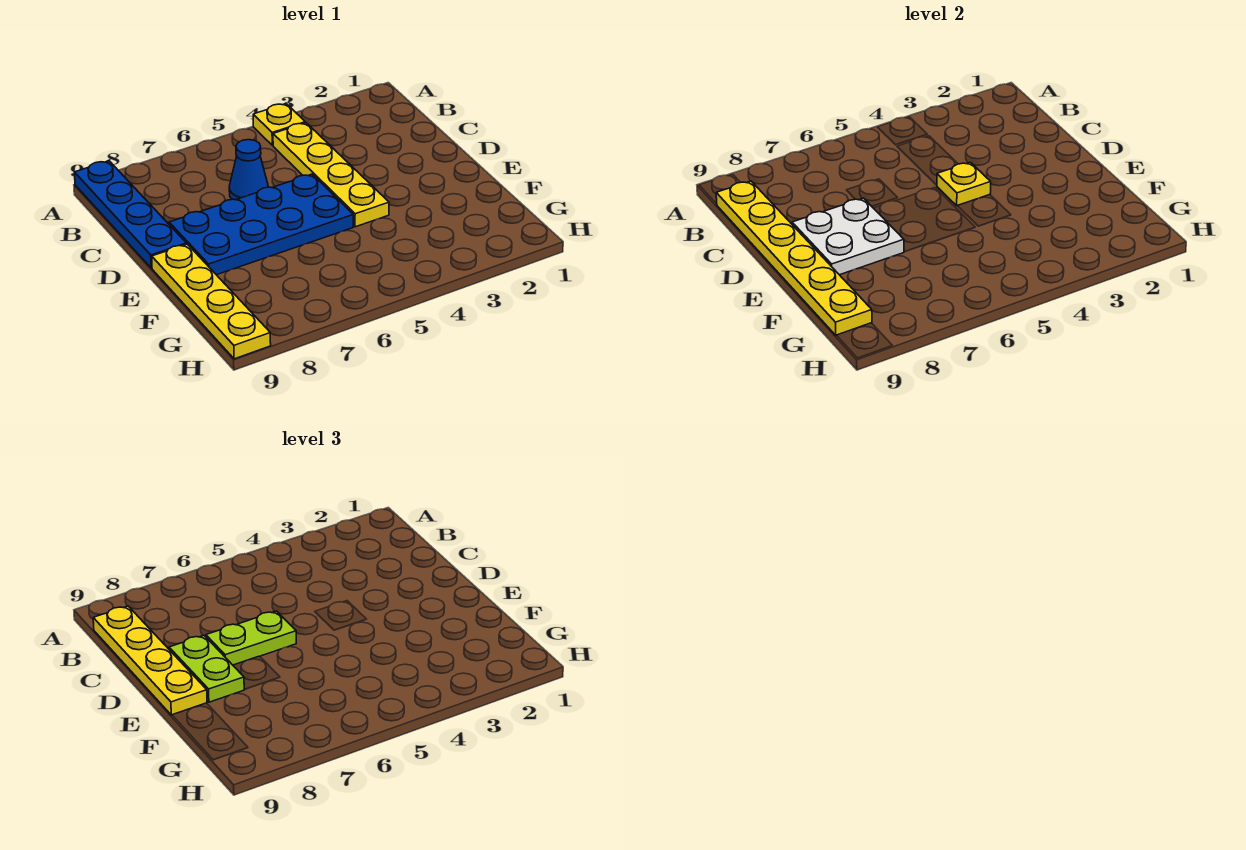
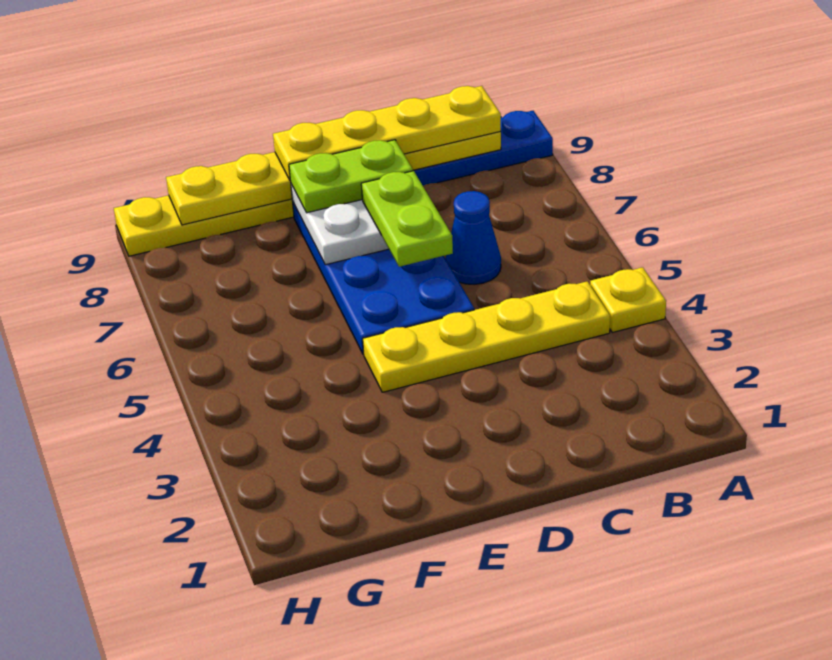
yellow 1x1 plate [937,162,991,206] -> none

